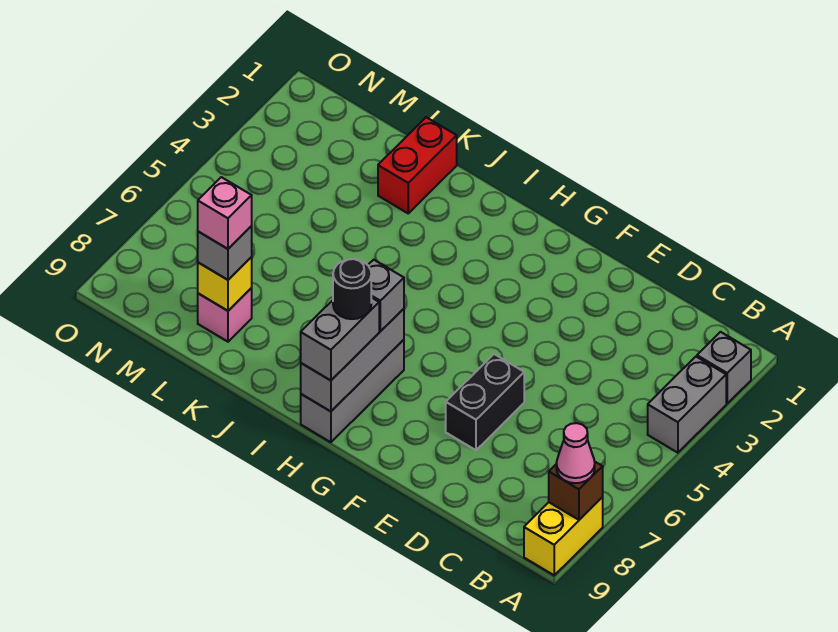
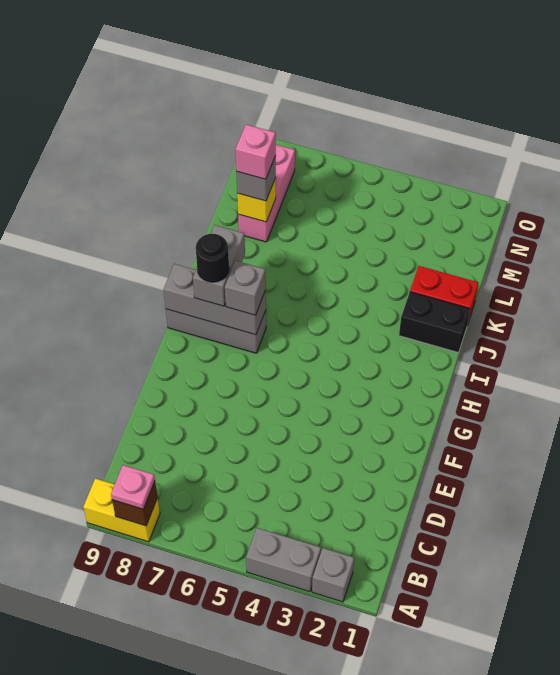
pink 1x1 cone [556,423,595,483] -> pink 1x1 plate [111,465,155,509]
black 1x2 brick [446,354,524,450] -> black 1x2 brick moved to [399,292,470,353]
grey 1x2 brick [301,297,379,380] -> grey 1x2 brick turned to [193,225,245,306]
pink 1x1 brick [198,288,252,342] -> pink 1x3 brick [238,145,295,242]

